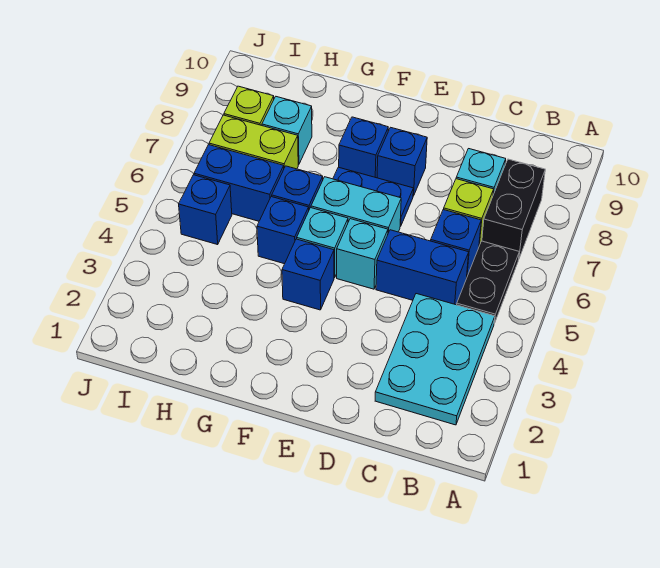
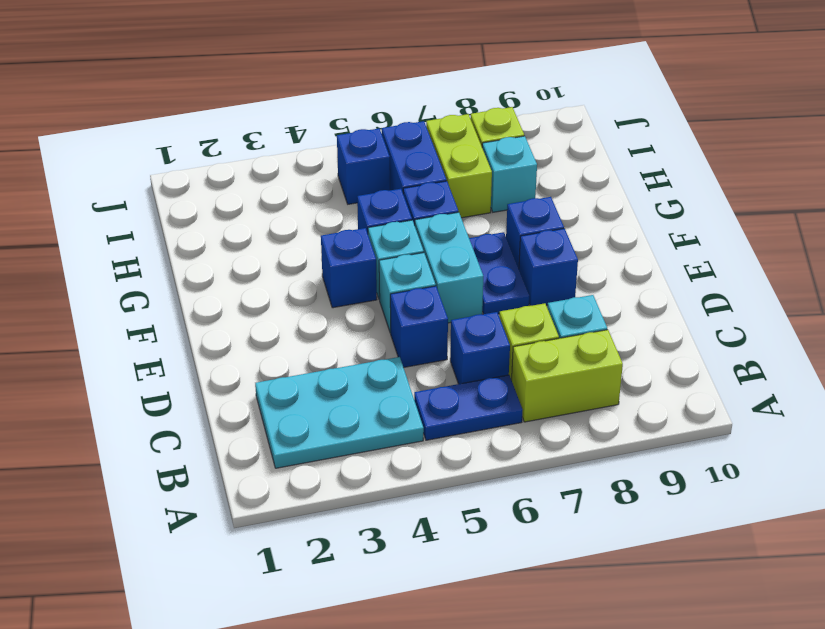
black 1x2 plate [457,241,519,323] -> blue 1x2 plate [414,375,522,440]
black 1x2 brick [482,159,545,258] -> lime 1x2 brick [512,330,623,422]
blue 1x2 brick [376,230,469,305] -> blue 1x1 brick [390,286,448,367]

